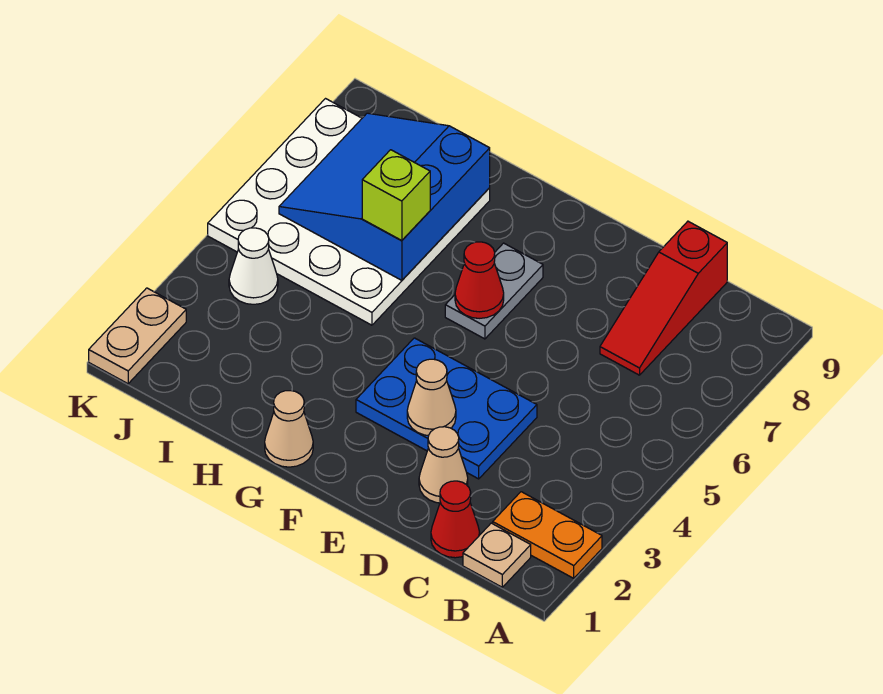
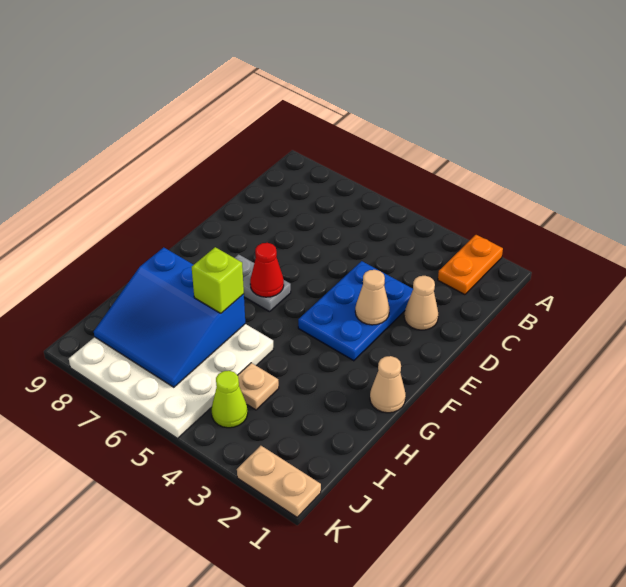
tan 1x1 plate [463,523,531,587] -> tan 1x1 plate moved to [238,363,279,410]
red 1x1 cone [431,481,480,558] -> none
red 1x3 slope [600,221,727,375] -> none
white 1x1 cone [229,228,278,304] -> lime 1x1 cone [211,371,248,428]

